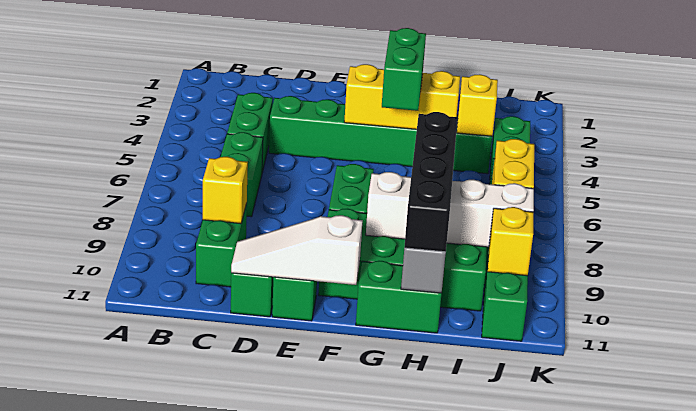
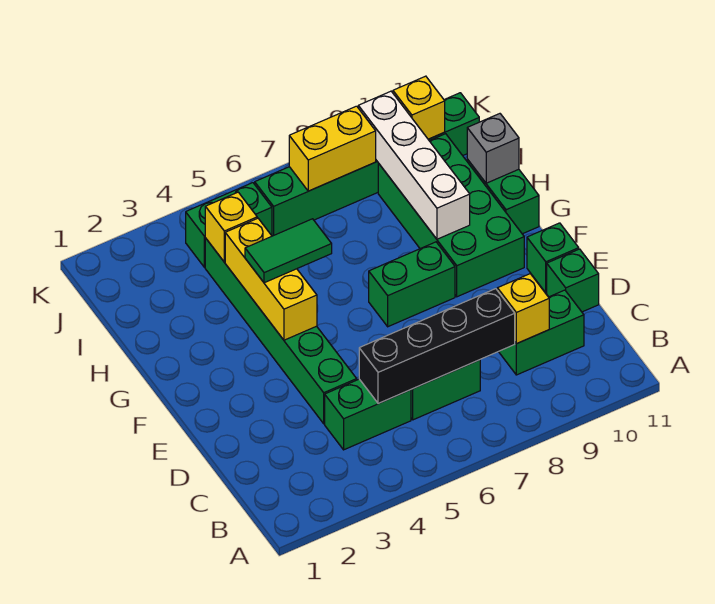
white 1x3 slope [231,215,362,285] -> none
green 1x2 brick [382,28,426,111] -> green 1x2 tile [245,219,332,283]
black 1x4 brick [404,112,457,252] -> black 1x4 brick moved to [359,289,515,404]

